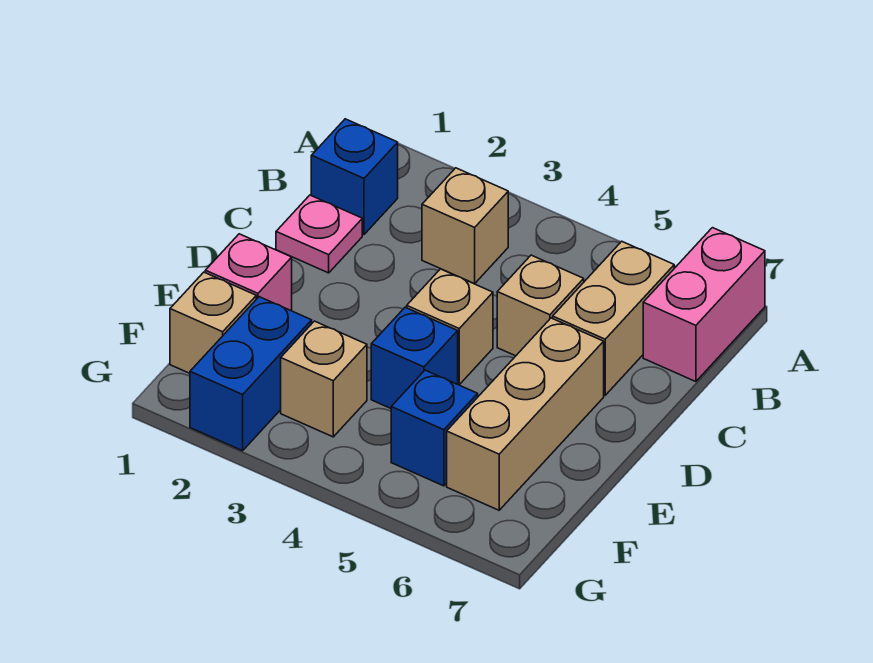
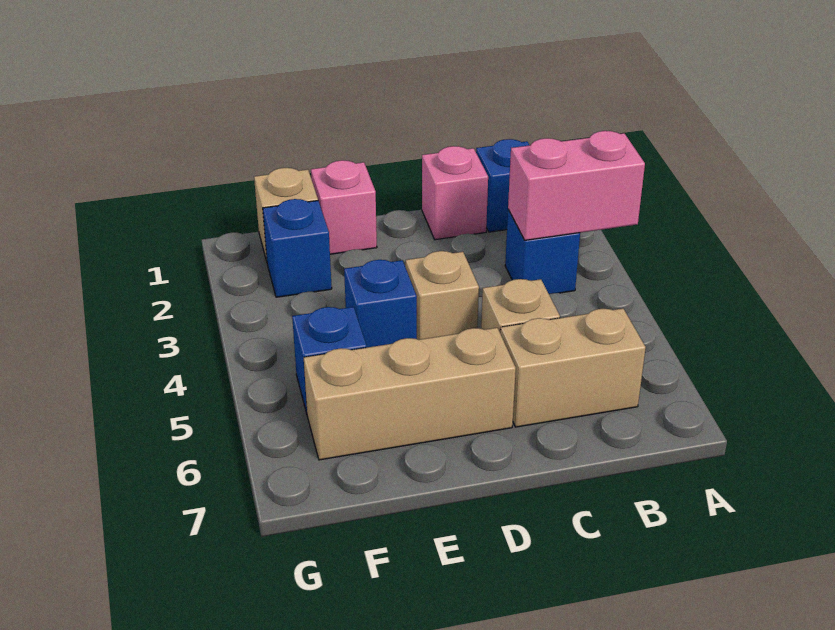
pink 1x2 brick [643,228,765,382] -> pink 1x2 brick moved to [508,131,645,240]
tan 1x1 brick [422,168,508,284] -> blue 1x1 brick [505,210,580,294]
pink 1x1 plate [276,195,362,273] -> pink 1x1 brick [422,146,488,240]
blue 1x2 brick [190,297,312,451] -> blue 1x1 brick [263,199,332,297]
tan 1x1 brick [281,321,367,437] -> none

